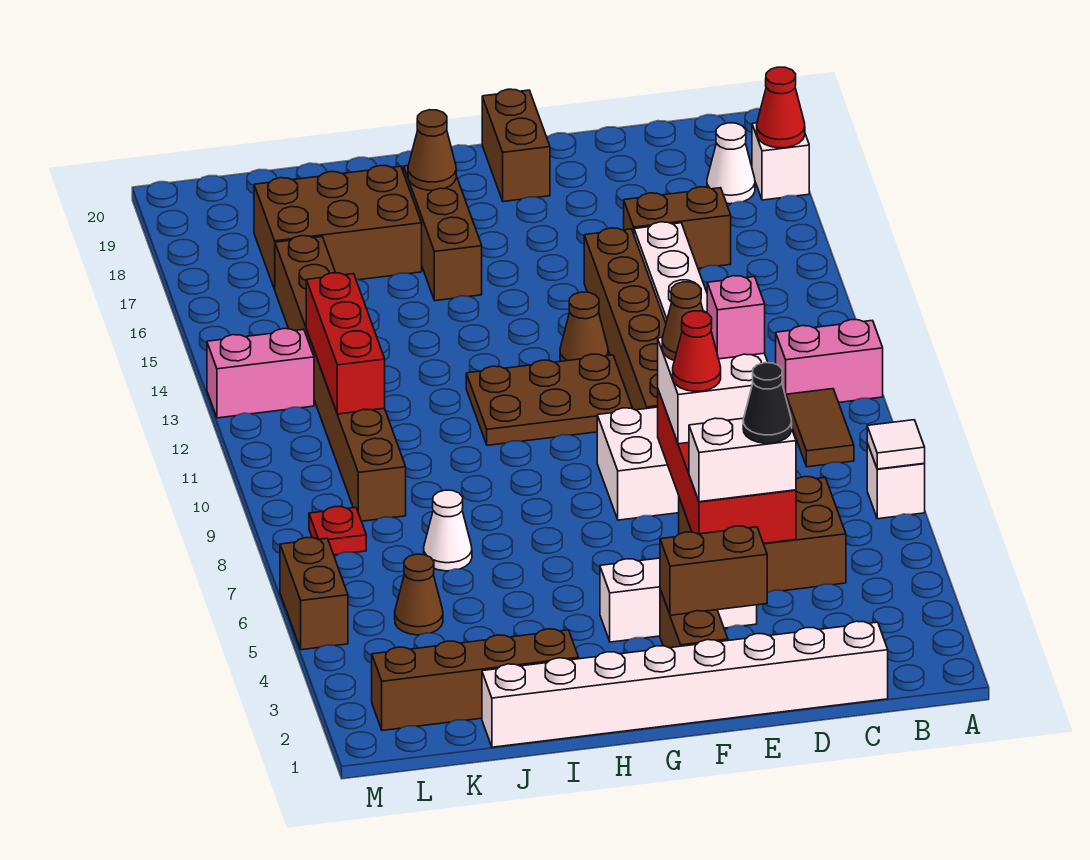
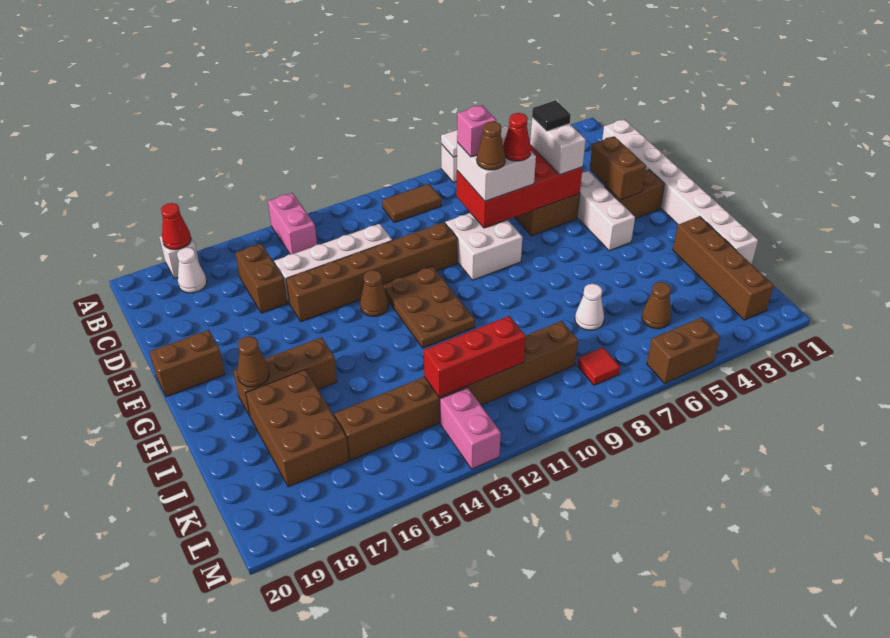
pink 1x2 brick [776,320,883,403] -> pink 1x2 brick moved to [268,193,317,254]
black 1x1 cone [743,363,792,443] -> black 1x1 tile [532,100,571,131]
red 1x1 plate [309,507,366,555] -> red 1x1 tile [577,347,620,385]

